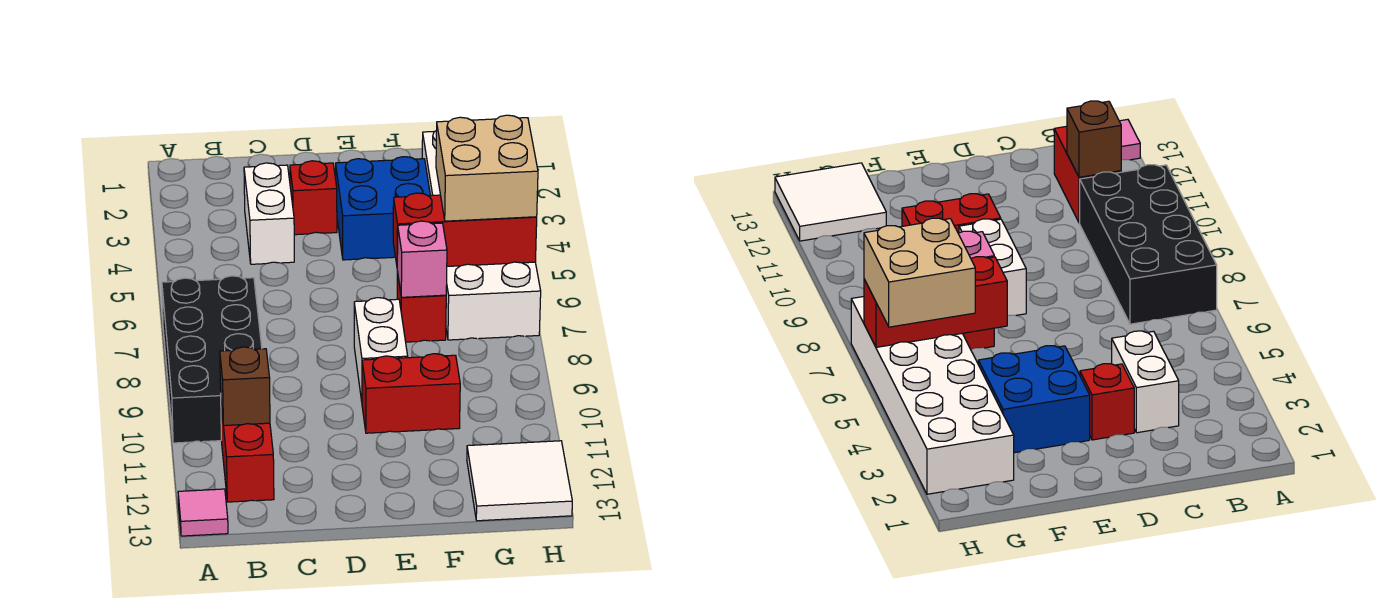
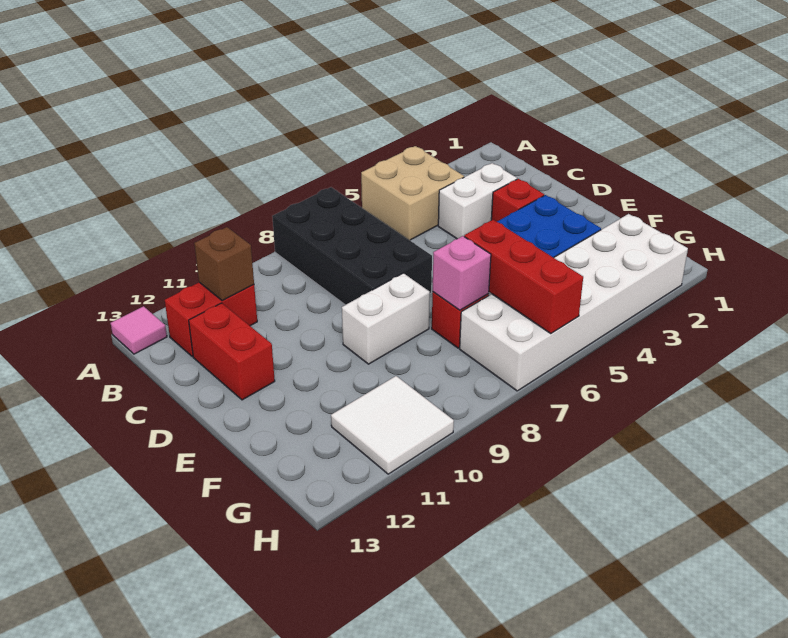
black 2x4 brick [162,276,262,443] -> black 2x4 brick turned to [272,187,432,305]
red 1x2 brick [362,354,460,433] -> red 1x2 brick moved to [189,303,275,400]
tan 2x2 brick [436,115,538,221] -> tan 2x2 brick moved to [361,146,464,240]
white 2x2 tile [467,441,572,521] -> white 2x2 tile moved to [331,376,454,474]

